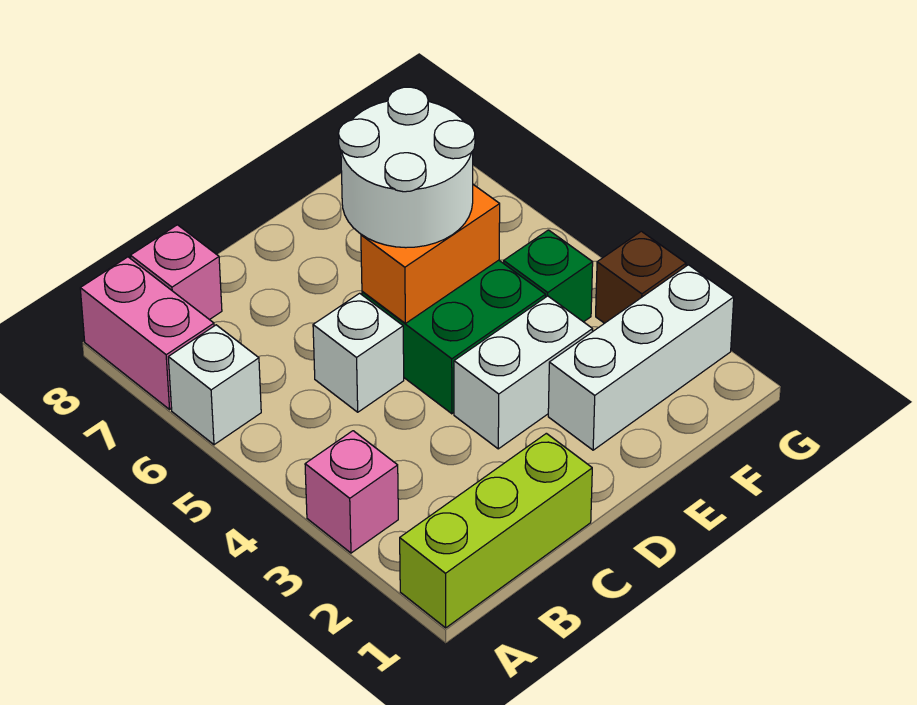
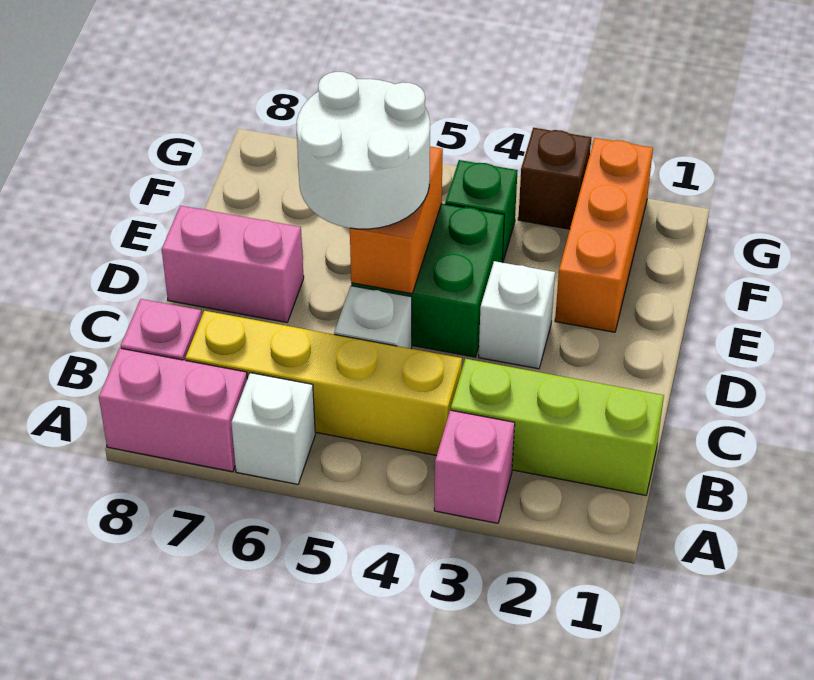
lime 1x3 brick [400,433,592,628] -> lime 1x3 brick turned to [451,359,664,495]
none -> yellow 1x4 brick [185,311,462,456]
white 1x2 brick [454,296,593,449] -> white 1x1 brick [479,261,555,369]
none -> pink 1x2 brick [162,206,304,322]
white 1x3 brick [548,265,734,450] -> orange 1x3 brick [555,138,653,332]

